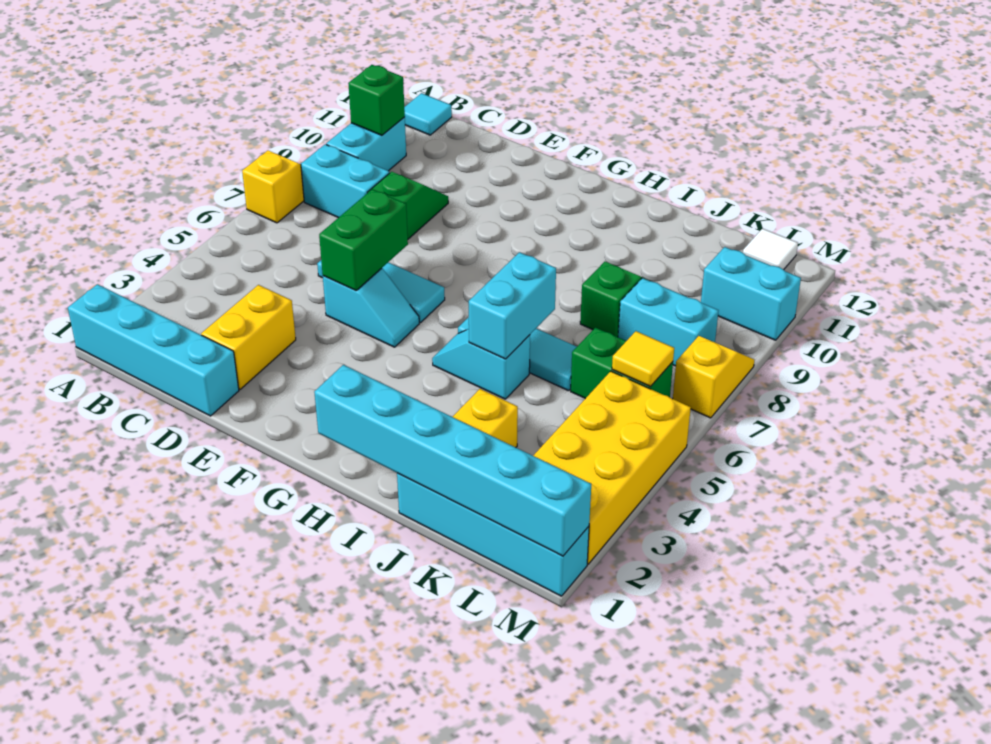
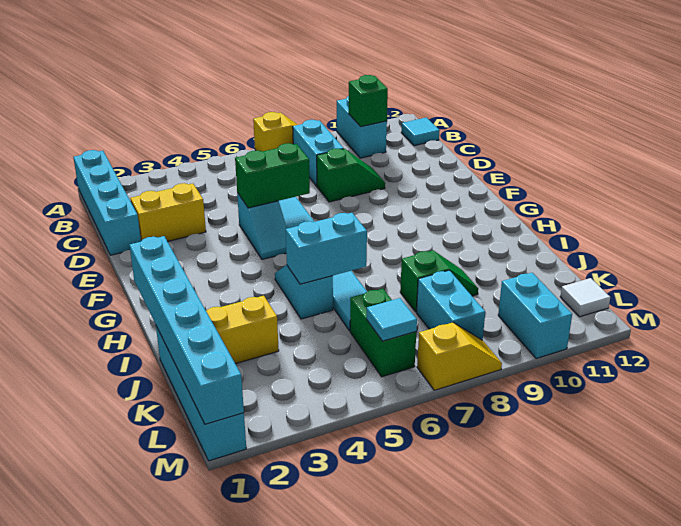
cyan 1x2 brick [326,117,406,171] -> cyan 1x2 brick turned to [336,96,387,158]
yellow 2x4 brick [533,371,691,564] -> none
yellow 1x1 tile [612,331,674,387] -> cyan 1x1 tile [366,298,417,341]

